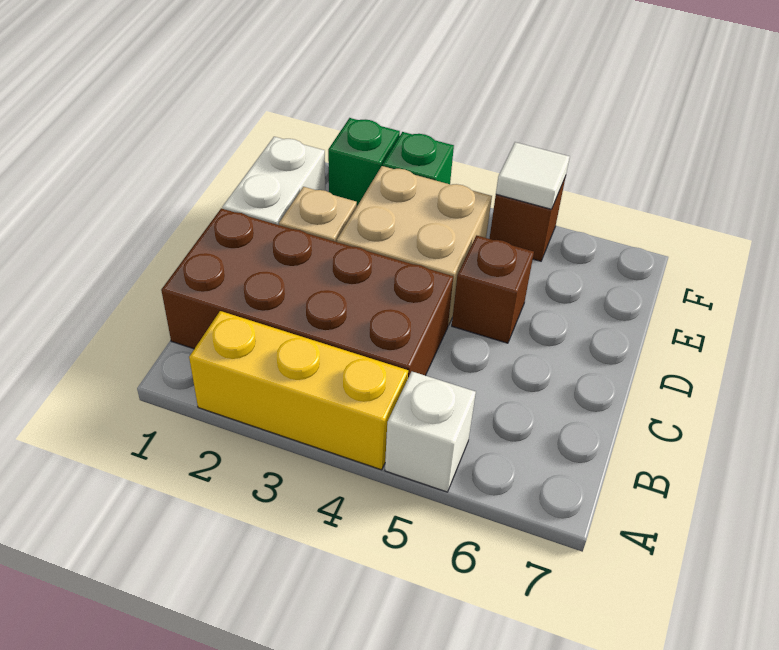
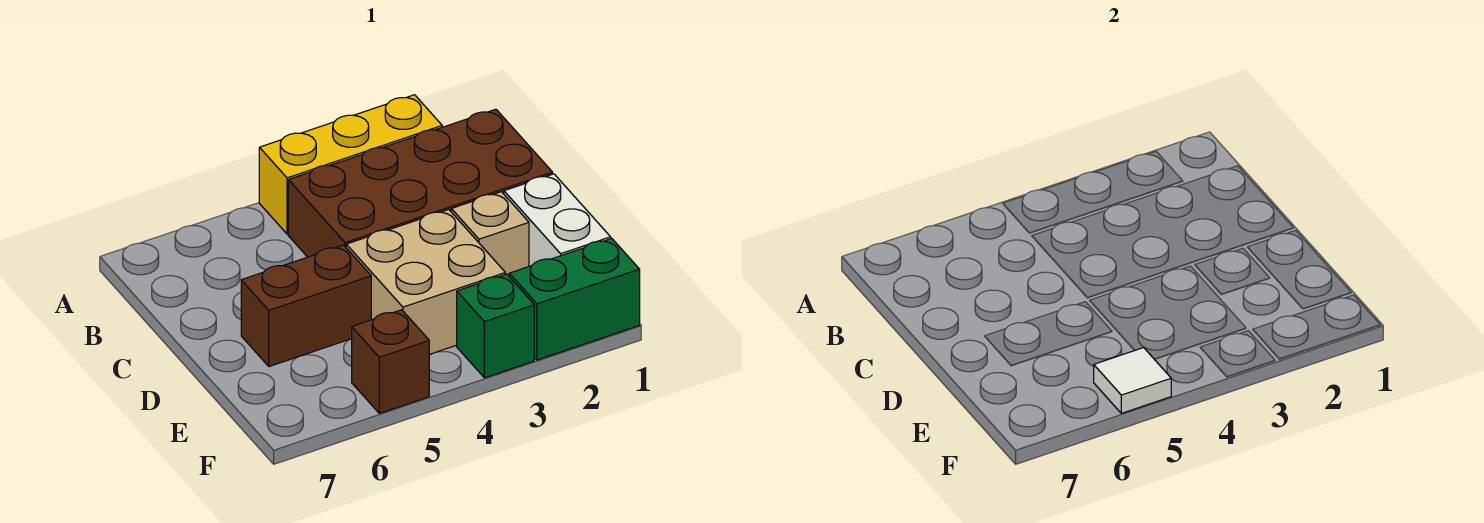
white 1x1 brick [385,372,476,492] -> none
brown 1x1 brick [452,235,534,343] -> brown 1x2 brick [241,245,371,367]
green 1x1 brick [328,118,400,206] -> green 1x2 brick [509,239,640,360]

